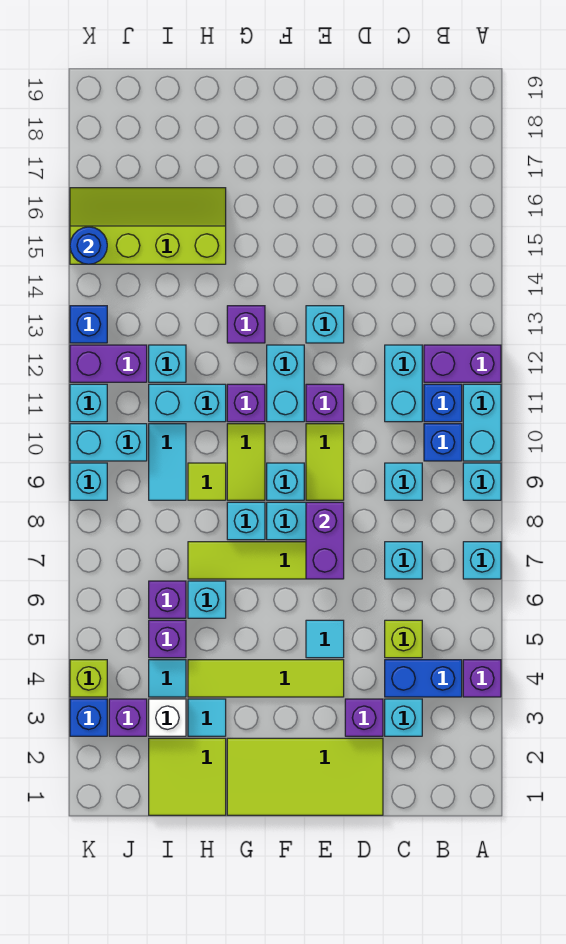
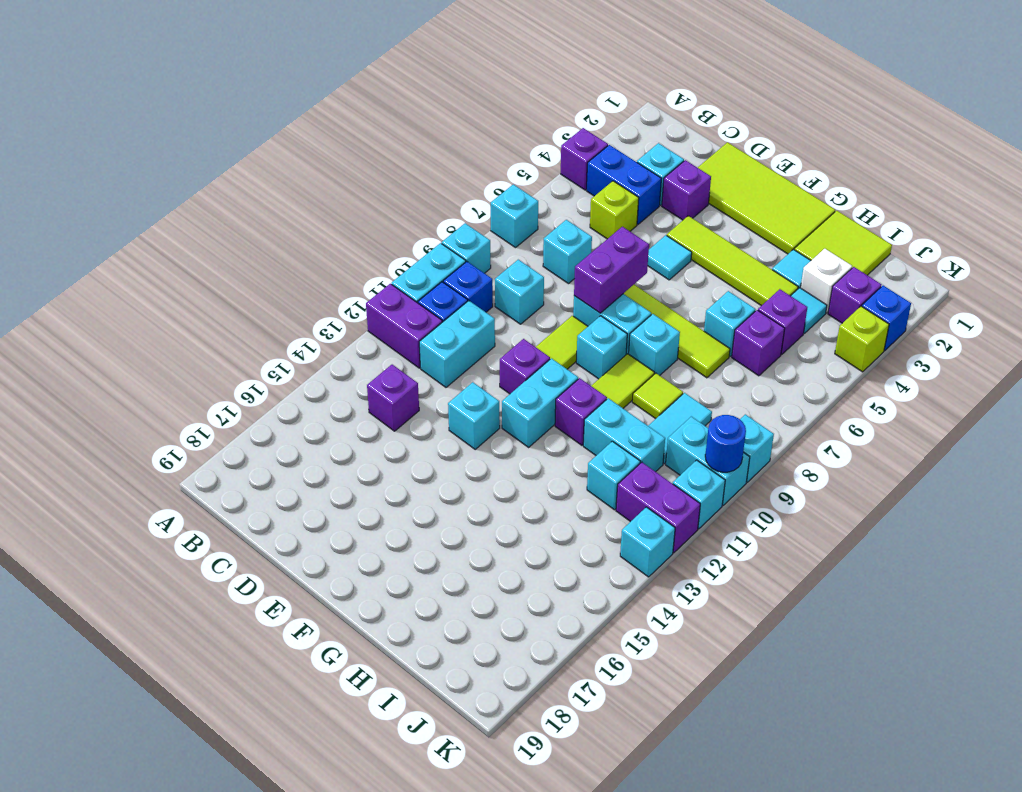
purple 1x1 brick [227,306,265,343] -> purple 1x1 brick moved to [367,365,419,431]
lime 2x4 slope [70,188,226,264] -> none
blue 1x1 brick [70,306,107,343] -> cyan 1x1 brick [620,507,675,577]
blue 1x1 round brick [70,227,107,264] -> blue 1x1 round brick moved to [705,415,746,472]

